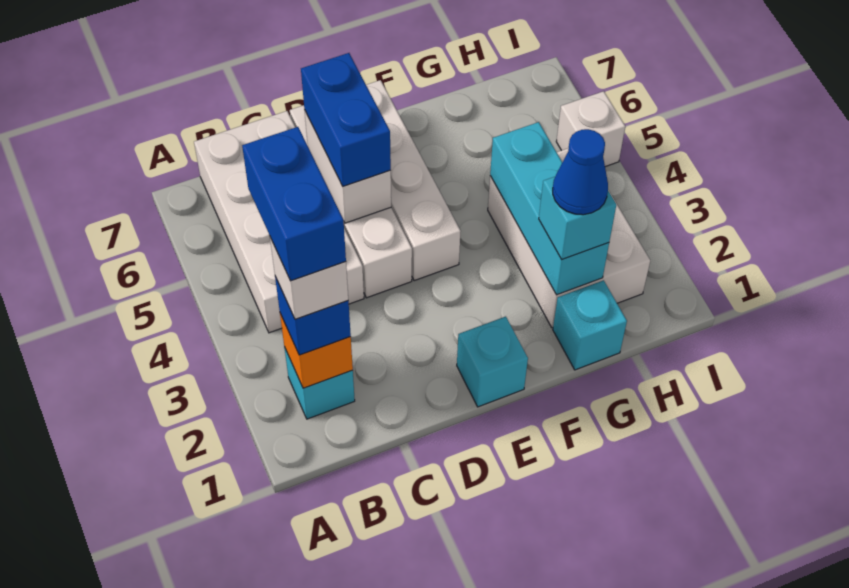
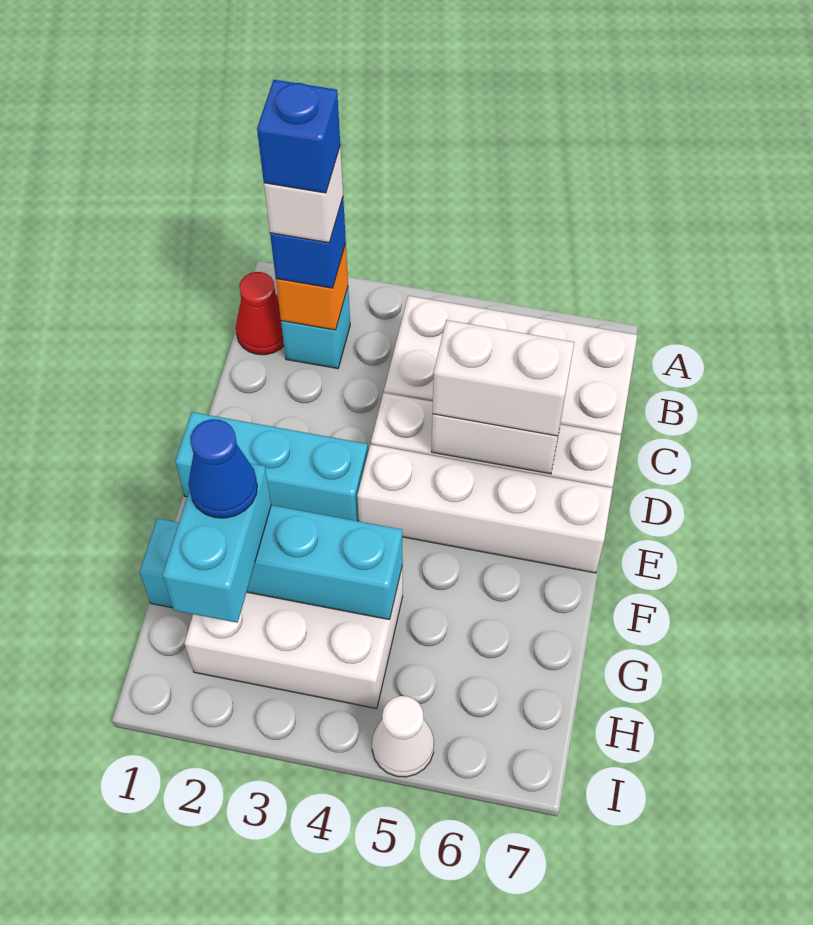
none -> red 1x1 cone [236,272,284,355]
blue 1x2 brick [242,127,346,281] -> blue 1x1 brick [257,80,340,193]
blue 1x2 brick [301,53,391,186] -> white 1x2 brick [433,320,574,436]
cyan 1x1 brick [457,317,528,407] -> cyan 1x3 brick [175,412,368,521]
cyan 1x1 brick [539,177,616,259] -> cyan 1x2 brick [163,463,271,623]
white 1x1 brick [556,91,625,167] -> white 1x1 cone [372,696,434,777]

